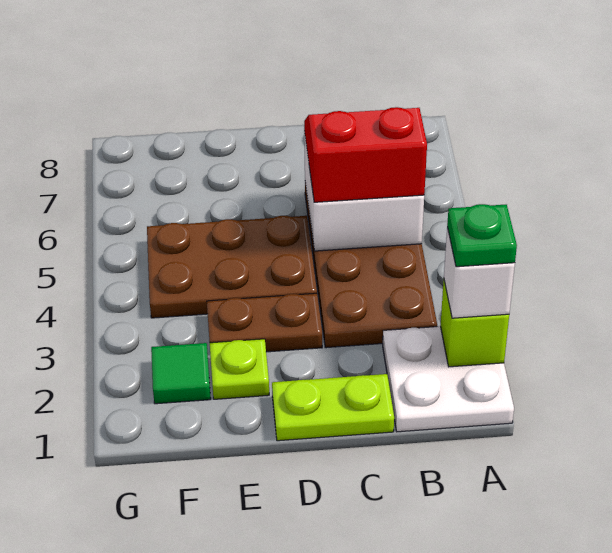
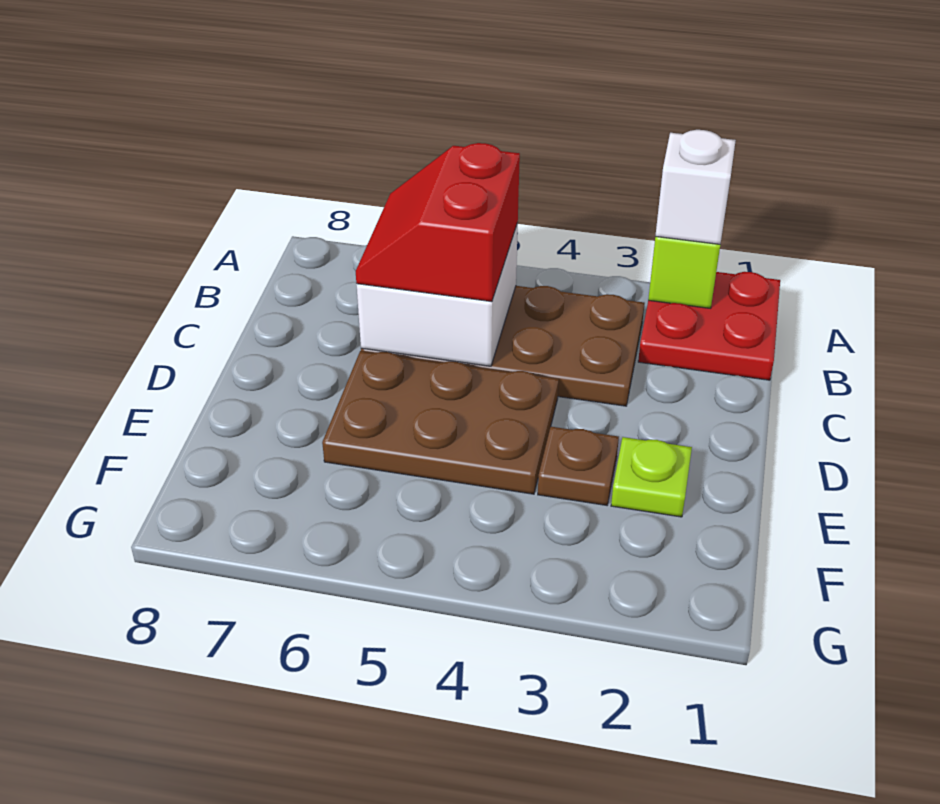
white 2x2 plate [383,326,514,432] -> red 2x2 plate [638,272,780,380]
green 1x1 plate [447,204,517,267] -> none
lime 1x2 plate [272,374,394,441] -> none
brown 1x2 plate [207,293,322,352] -> brown 1x1 plate [538,427,619,505]
brown 2x3 plate [147,216,317,318] -> brown 2x3 plate turned to [322,351,559,494]
green 1x1 tile [151,343,211,404] -> none

